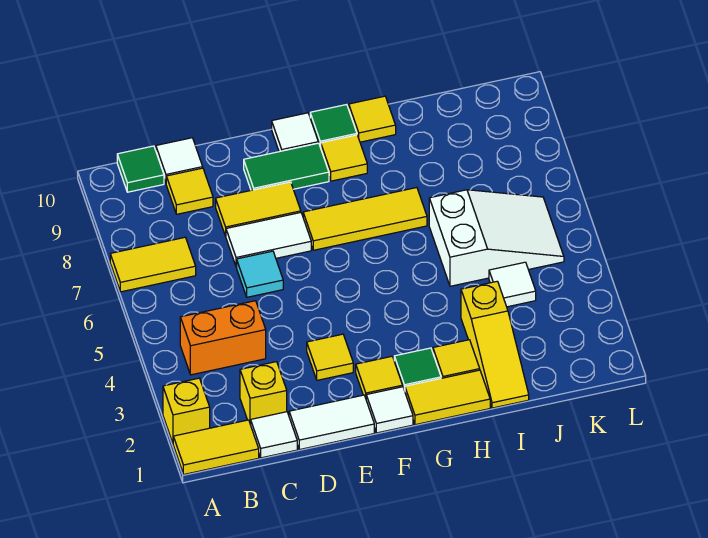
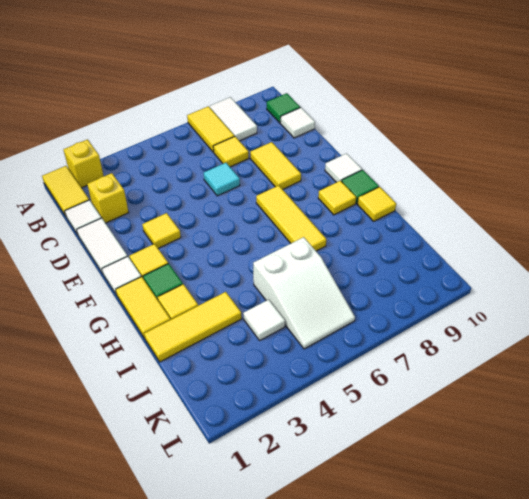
orange 1x2 brick [180,301,266,375] -> none
yellow 1x1 tile [166,168,213,214] -> yellow 1x1 tile moved to [213,137,249,167]
white 1x2 tile [226,213,311,267] -> white 1x2 tile moved to [210,97,257,141]
green 1x2 tile [244,143,329,190] -> none
yellow 1x3 slope [461,281,529,408] -> yellow 1x3 tile [144,292,242,362]

